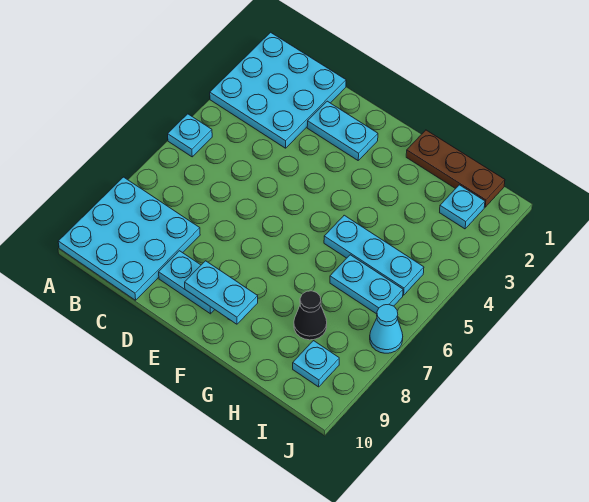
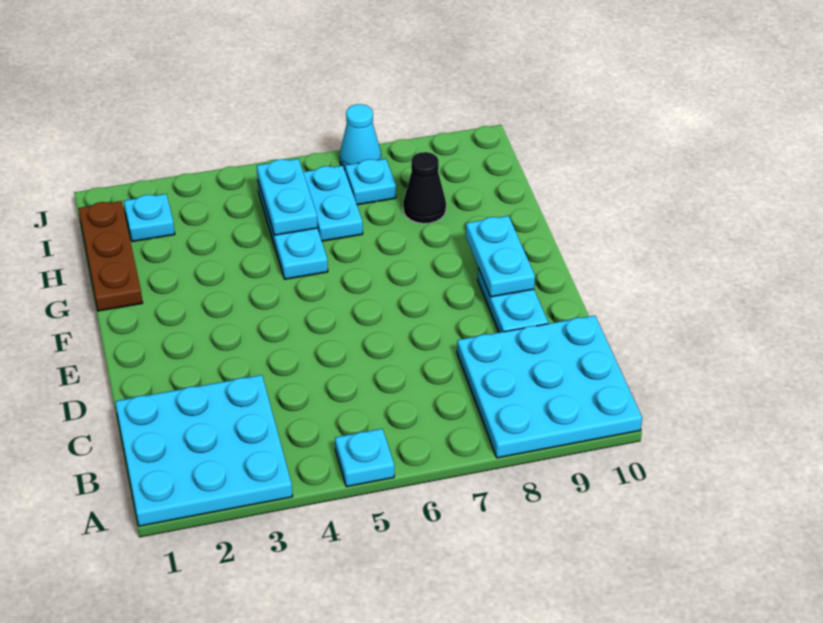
cyan 1x2 plate [307,101,378,160] -> cyan 1x2 plate moved to [257,159,318,235]
cyan 1x1 plate [293,341,339,387] -> cyan 1x1 plate moved to [345,159,396,205]

